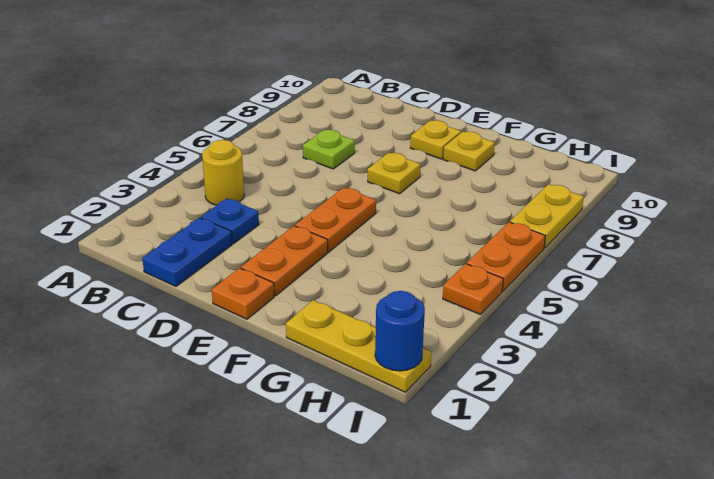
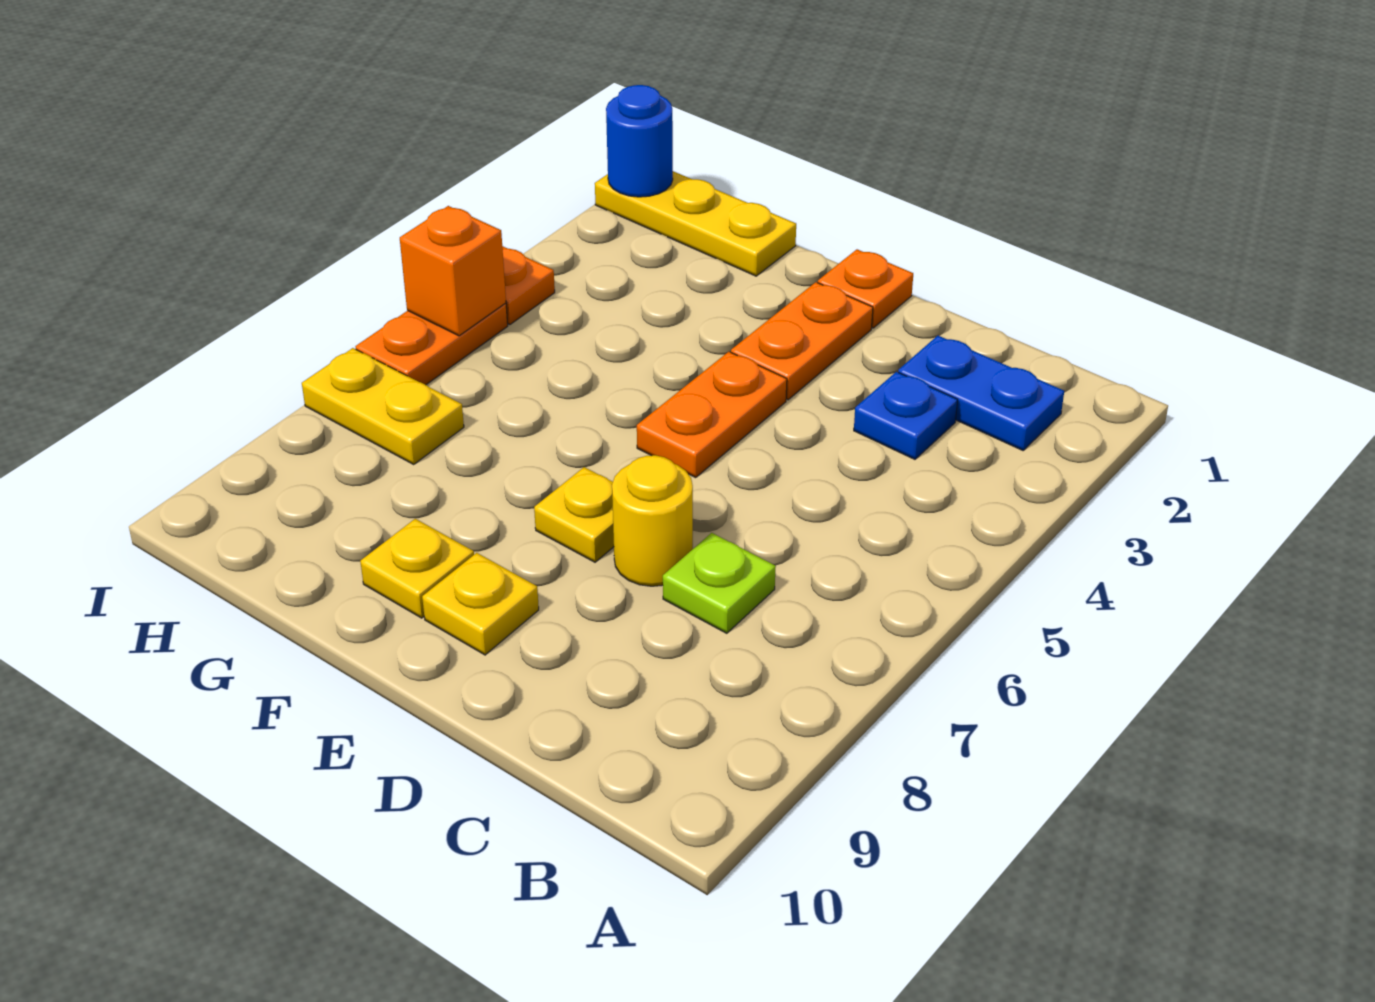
yellow 1x1 round brick [202,140,244,205] -> yellow 1x1 round brick moved to [612,455,693,586]
blue 1x2 plate [142,218,232,286] -> blue 1x2 plate turned to [898,336,1064,450]
none -> orange 1x1 brick [400,206,506,336]
yellow 1x2 plate [510,184,584,248] -> yellow 1x2 plate turned to [302,348,464,464]

